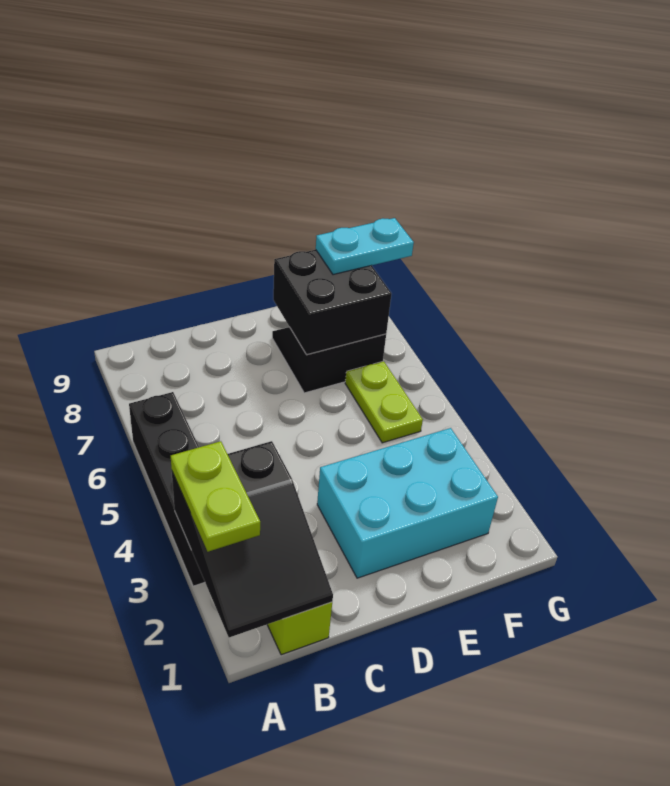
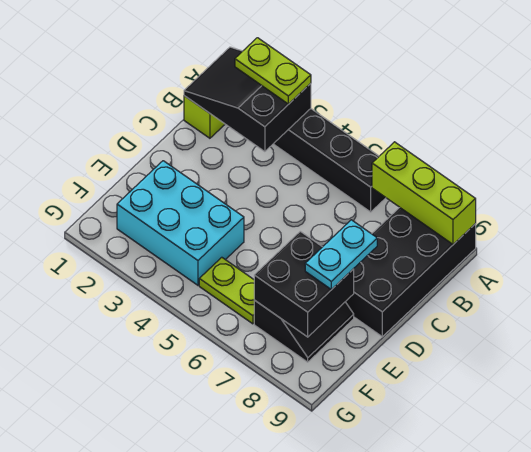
none -> lime 1x3 brick [372,142,476,244]
none -> black 2x4 brick [346,207,476,337]
cyan 2x3 brick [317,428,498,578] -> cyan 2x3 brick turned to [117,161,244,285]
cyan 1x2 plate [316,218,414,275] -> cyan 1x2 plate moved to [305,220,377,290]

